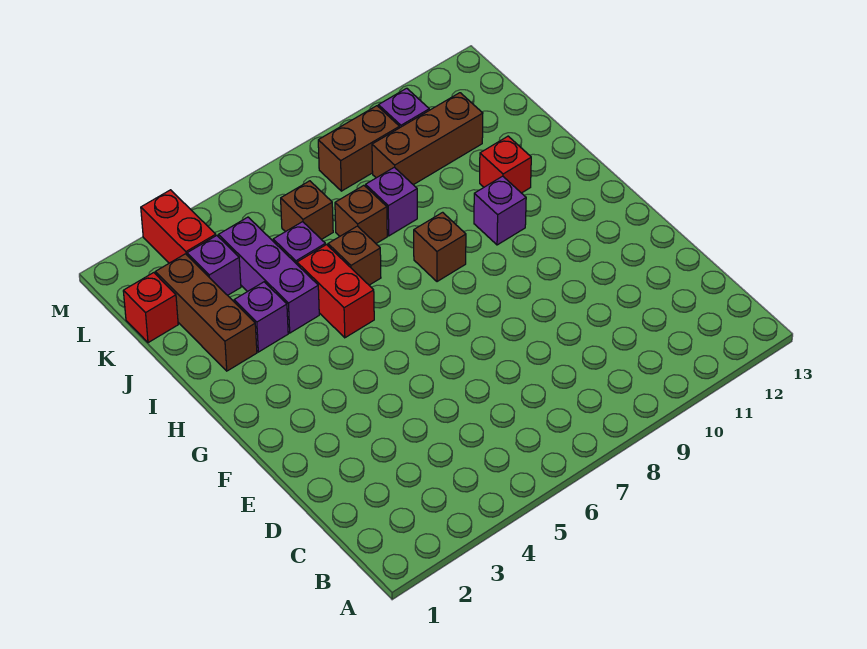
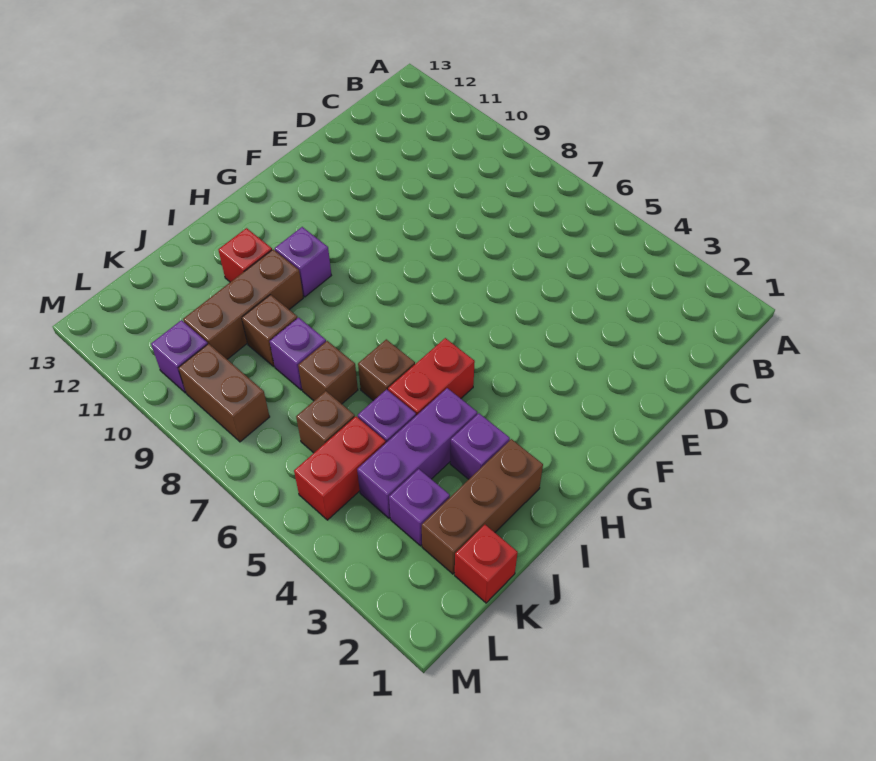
brown 1x1 brick [414,212,466,282] -> brown 1x1 brick moved to [242,295,297,366]
brown 1x3 brick [372,93,483,185] -> brown 1x3 brick turned to [183,249,303,359]
red 1x2 brick [141,190,216,263] -> red 1x2 brick moved to [294,416,386,520]

